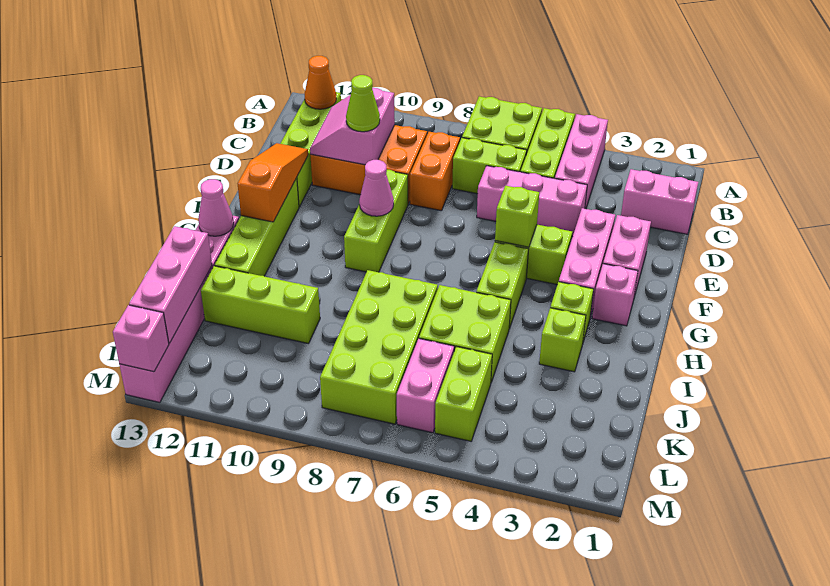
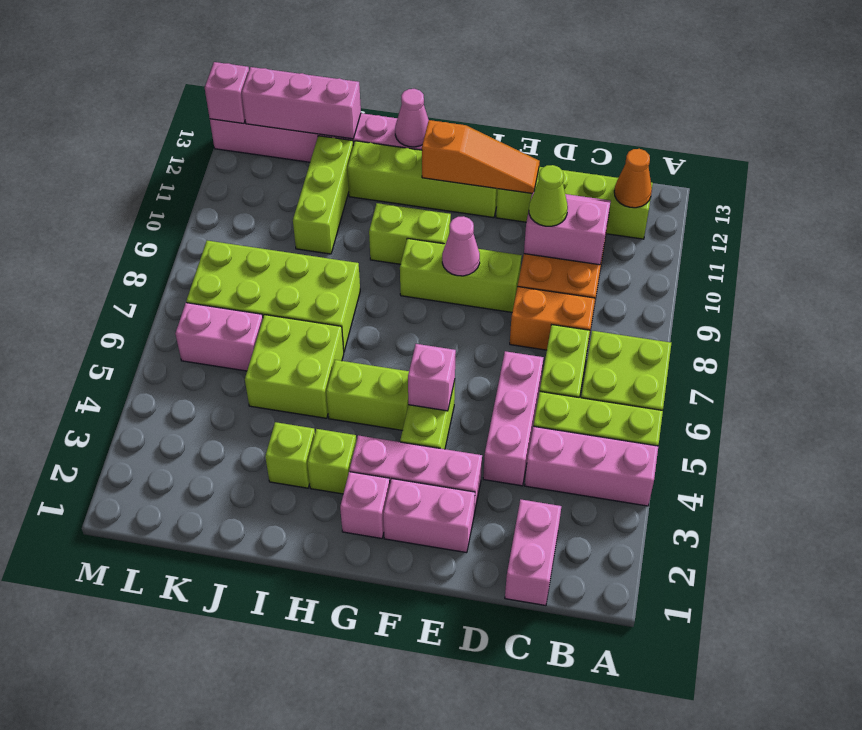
lime 1x1 brick [495,186,539,247] -> pink 1x1 brick [408,344,456,411]
lime 1x2 brick [435,347,492,441] -> lime 1x2 brick moved to [369,203,451,264]

